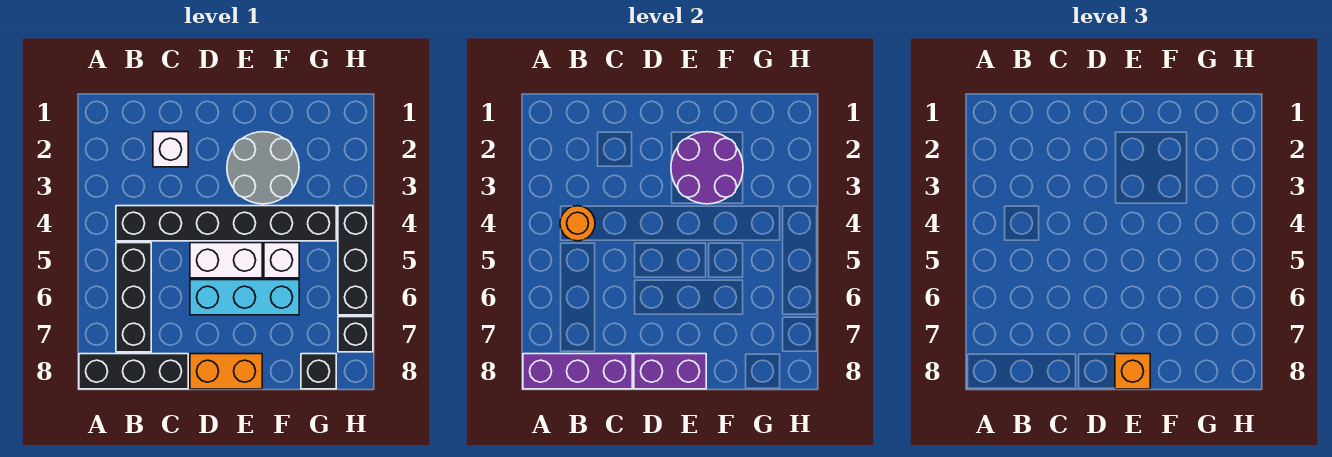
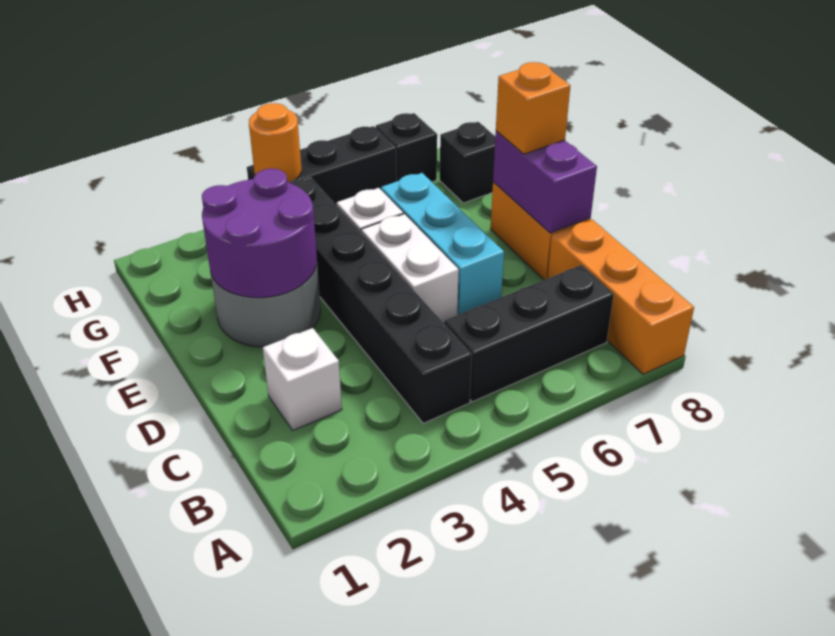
black 1x3 brick [79,354,188,389] -> orange 1x3 brick [548,220,694,374]
purple 1x3 brick [523,354,632,389] -> none
orange 1x1 round brick [560,206,595,241] -> orange 1x1 round brick moved to [249,103,301,182]

